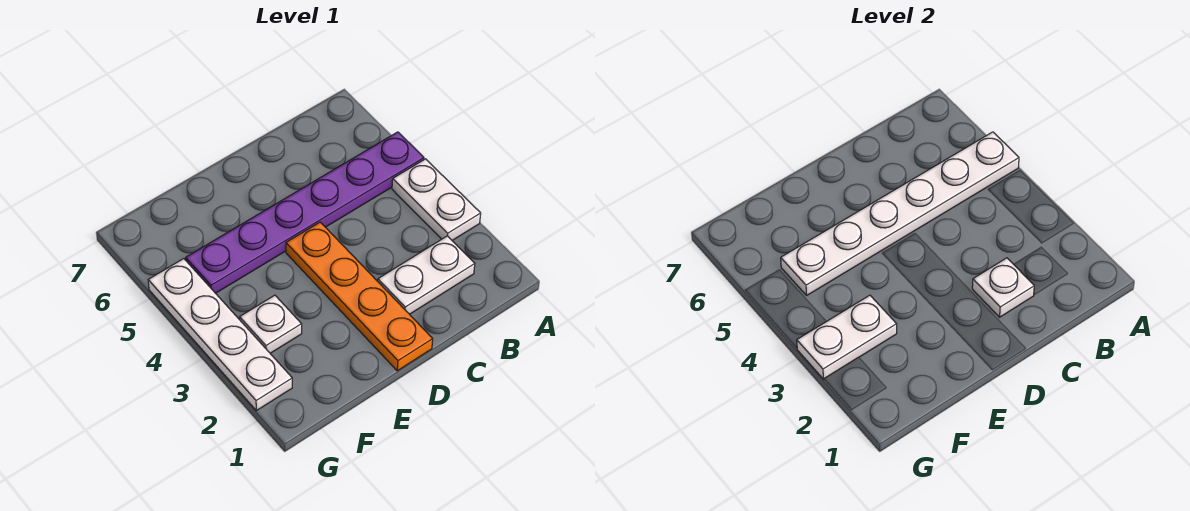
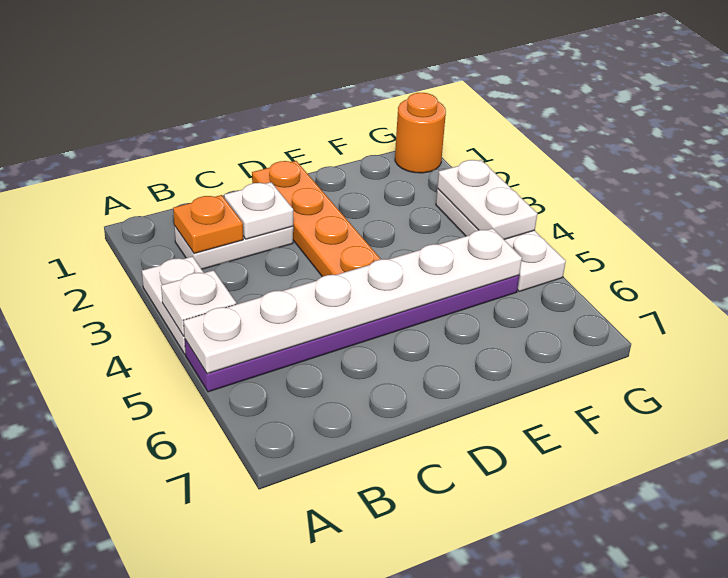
none -> orange 1x1 plate [173,195,243,254]
white 1x1 plate [240,295,302,353] -> white 1x1 plate moved to [161,270,236,336]
white 1x2 plate [797,295,897,379] -> white 1x2 plate turned to [437,160,537,239]
none -> orange 1x1 round brick [395,93,446,173]
white 1x4 plate [148,259,292,411] -> white 1x3 plate [436,189,566,291]

